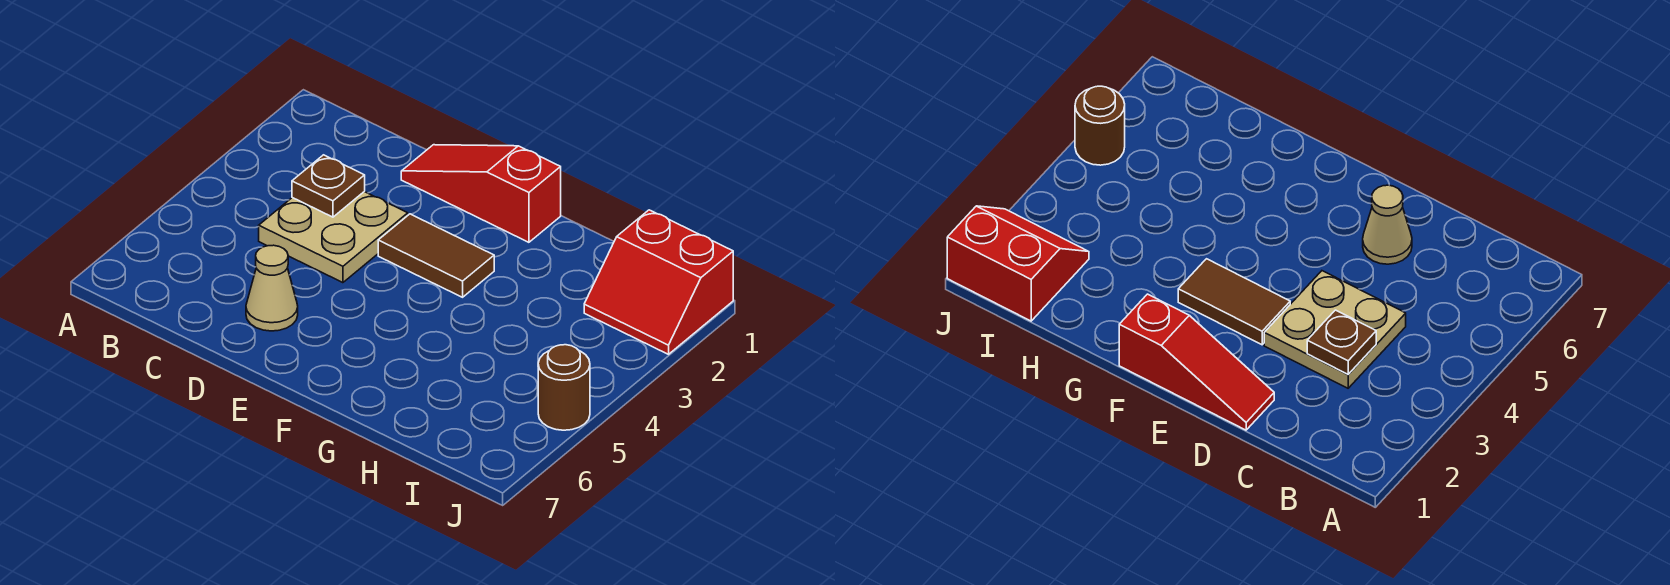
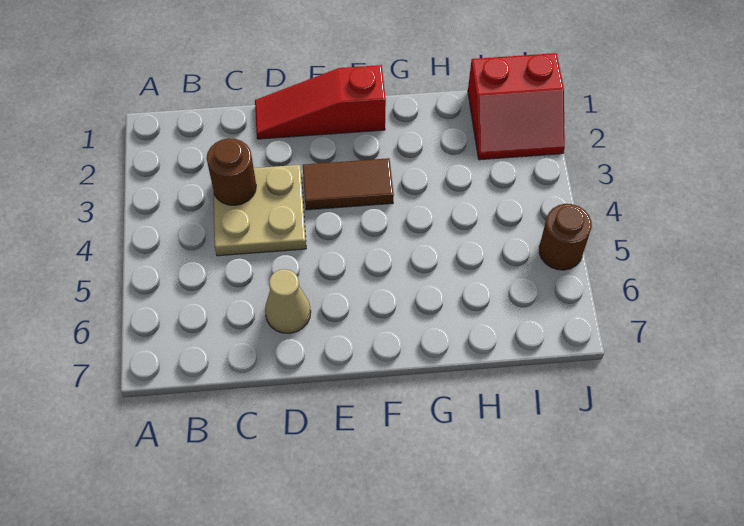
brown 1x1 plate [292,155,365,217] -> brown 1x1 round brick [207,138,256,205]

